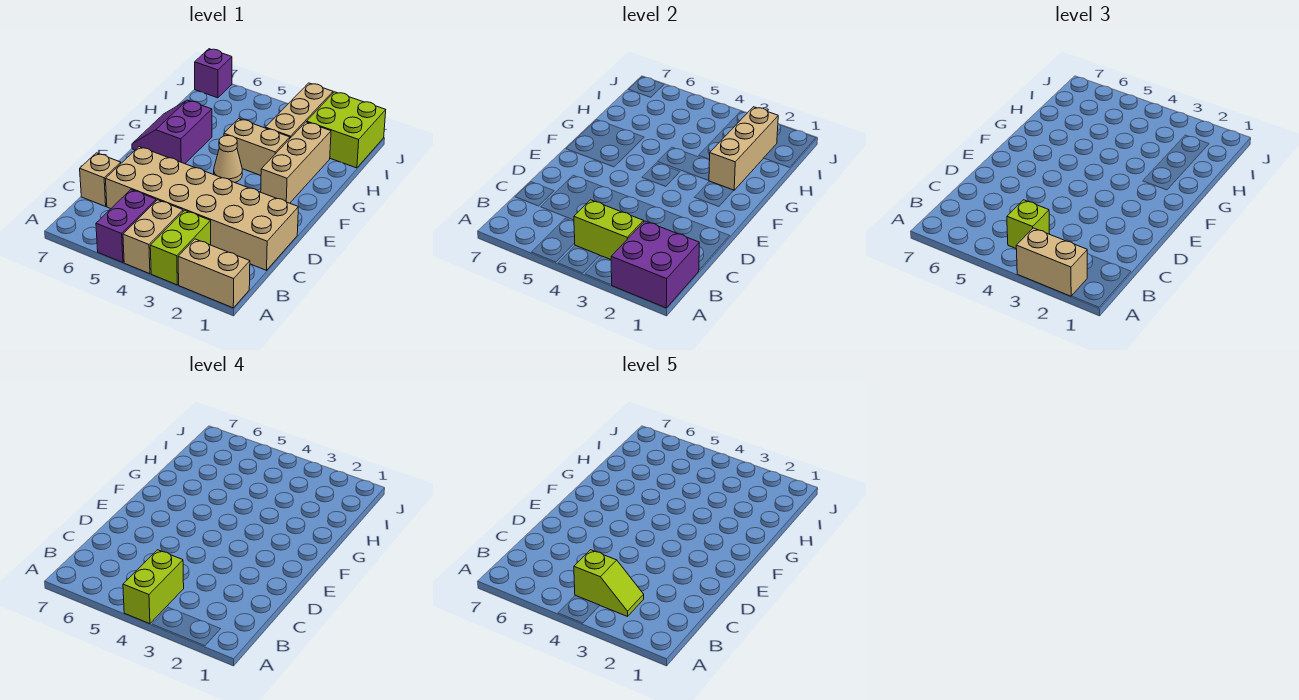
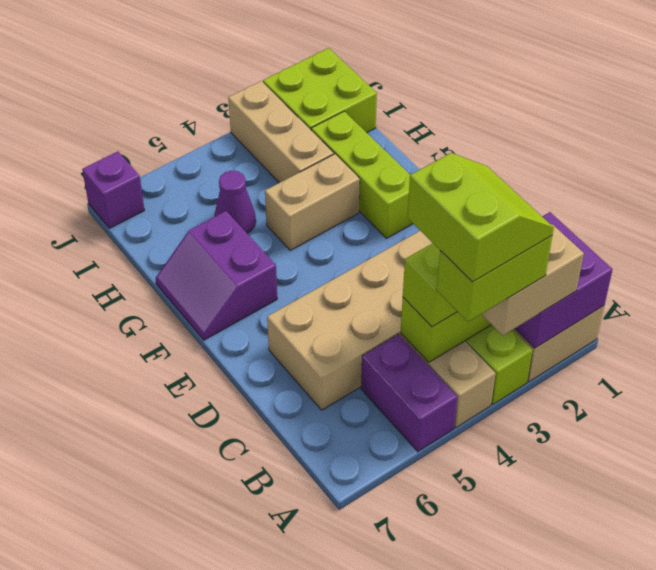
lime 1x2 brick [123,550,184,624] -> lime 1x2 brick turned to [437,236,552,322]
lime 1x2 slope [574,550,644,616] -> lime 2x2 slope [407,153,554,282]
tan 1x1 brick [80,153,121,206] -> none
tan 1x3 brick [261,122,331,203] -> lime 1x3 brick [311,111,413,238]
tan 1x1 cone [214,135,242,183] -> none
tan 1x3 brick [709,107,778,190] -> none
none -> purple 1x1 cone [214,171,256,233]

